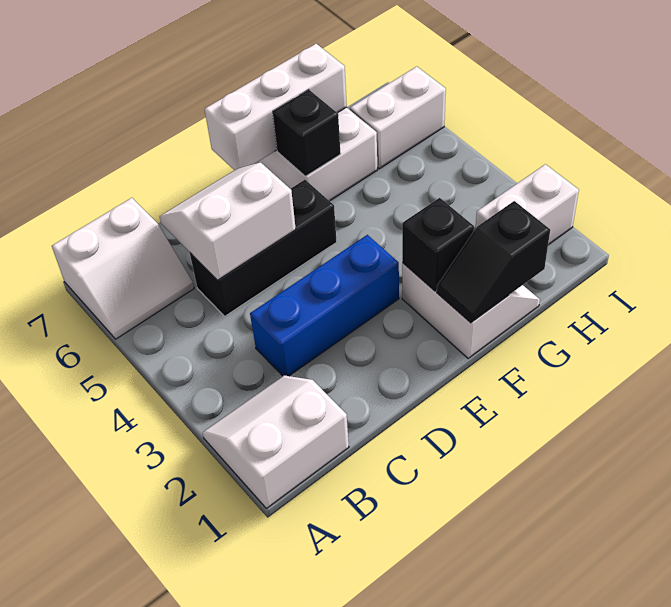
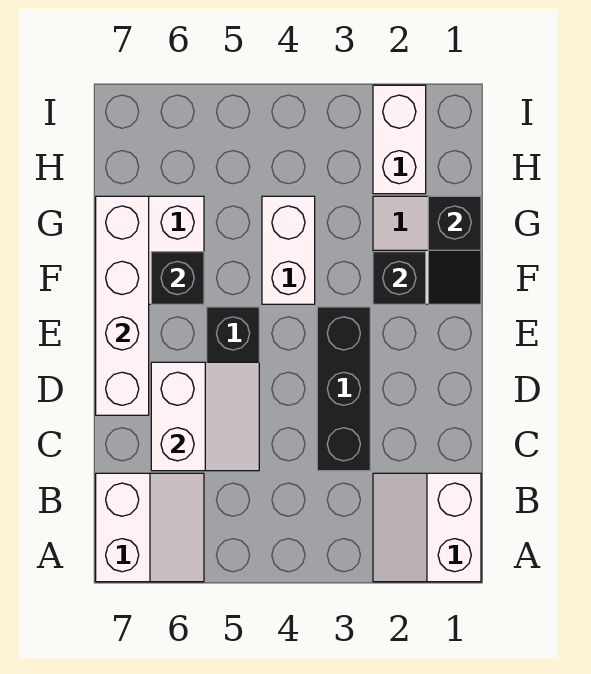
blue 1x3 brick [250,235,399,376] -> black 1x3 brick [317,307,370,471]
white 2x2 slope [159,163,296,280] -> white 2x2 slope turned to [151,362,259,471]
white 1x3 brick [205,44,347,170] -> white 1x4 brick [96,196,149,415]
white 1x2 brick [350,67,446,169] -> white 1x2 brick moved to [262,196,315,304]

